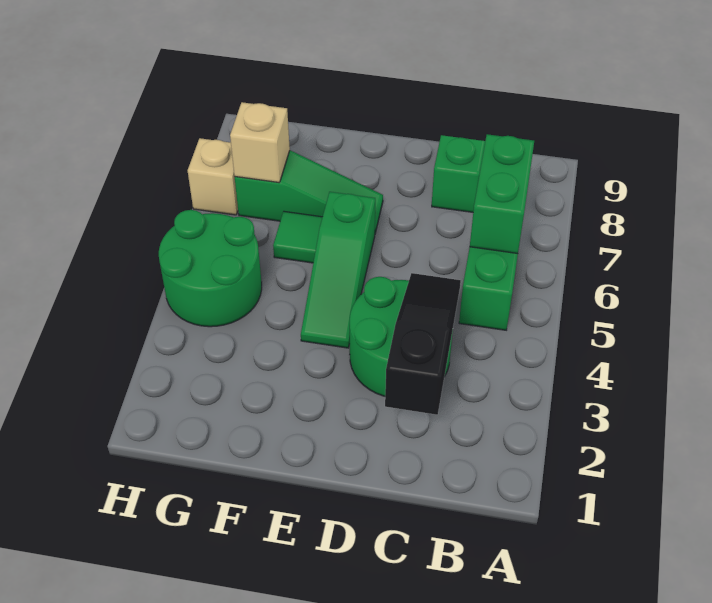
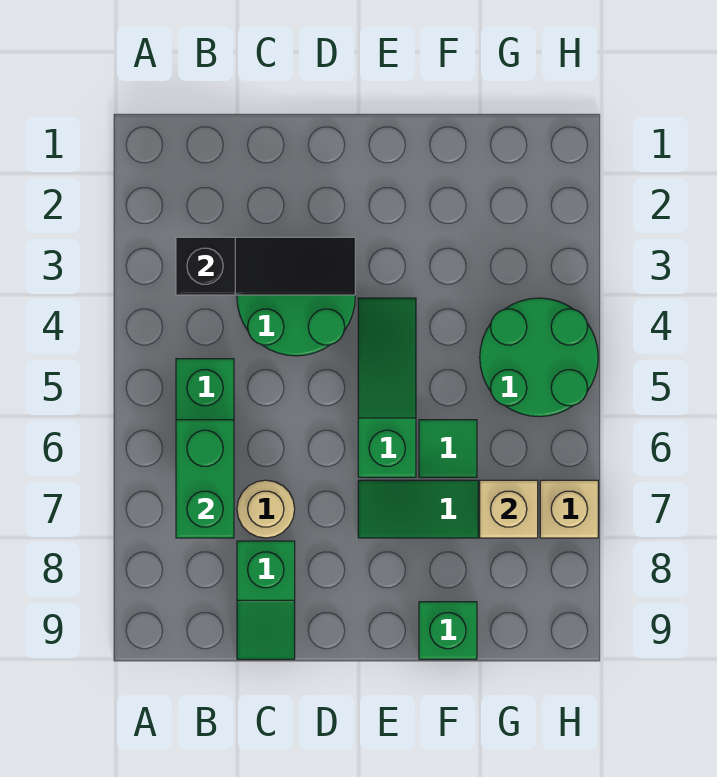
black 1x3 slope [385,273,461,415] -> black 1x3 slope turned to [176,237,355,295]
none -> tan 1x1 round brick [237,480,295,538]
none -> green 1x1 brick [419,602,477,659]

